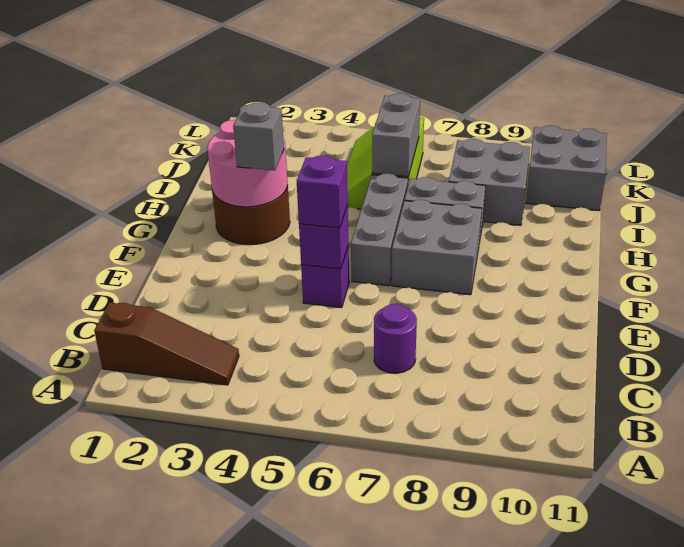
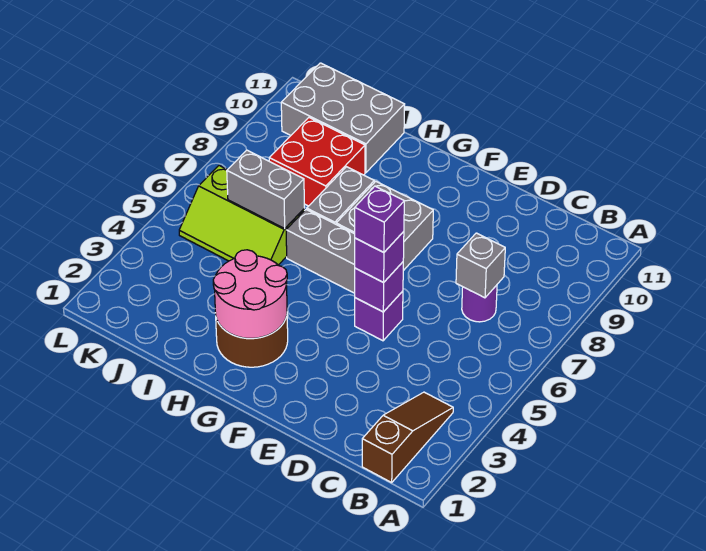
none -> purple 1x1 brick [355,186,404,252]
grey 1x1 brick [233,103,284,171] -> grey 1x1 brick moved to [456,233,505,298]
grey 2x2 brick [449,139,530,225] -> red 2x2 brick [269,118,365,206]
grey 2x2 brick [526,125,607,211] -> grey 2x3 brick [281,63,405,173]

